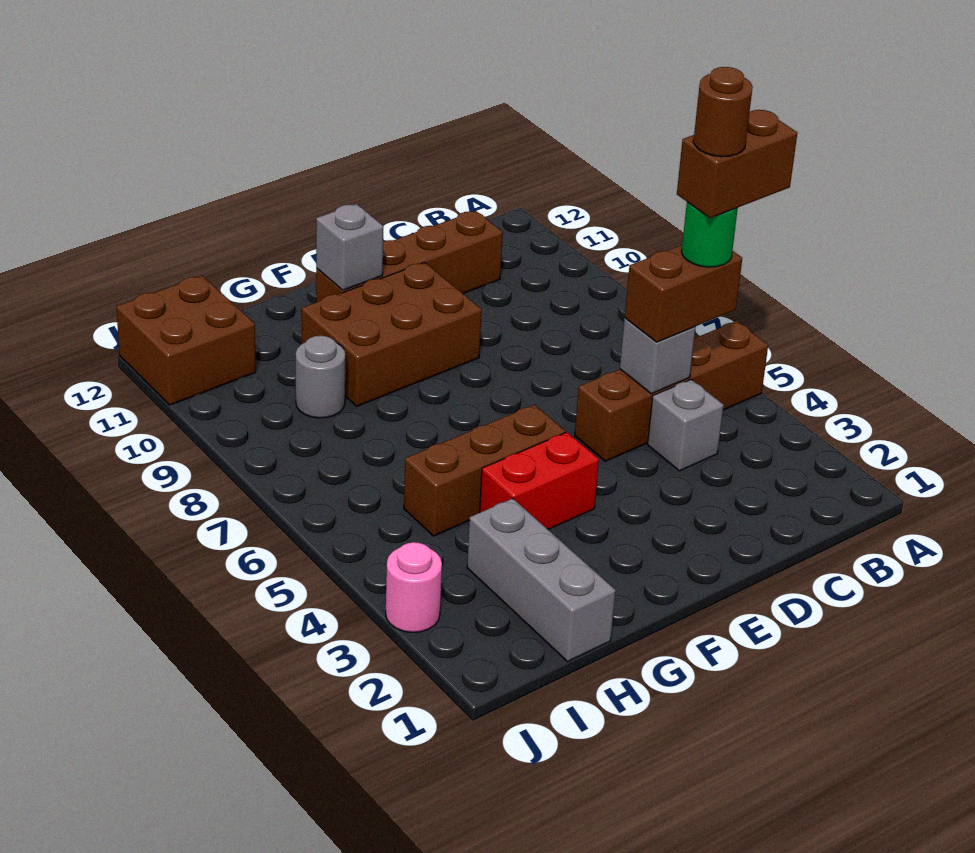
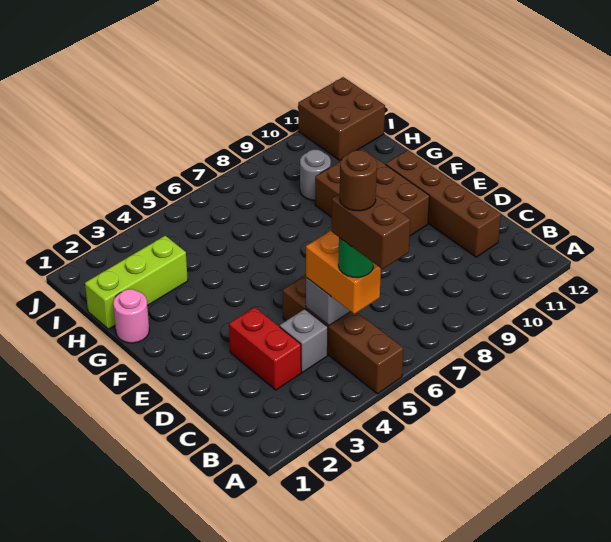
brown 1x2 brick [625,245,742,342] -> orange 1x2 brick [306,231,381,314]
red 1x2 brick [480,432,599,529] -> red 1x2 brick moved to [229,307,301,390]
brown 1x3 brick [404,405,565,536] -> none
grey 1x1 brick [316,204,384,290] -> none
grey 1x3 brick [467,498,616,662] -> lime 1x3 brick [85,236,188,329]
pink 1x1 round brick [386,542,442,633] -> pink 1x1 round brick moved to [113,289,149,343]

